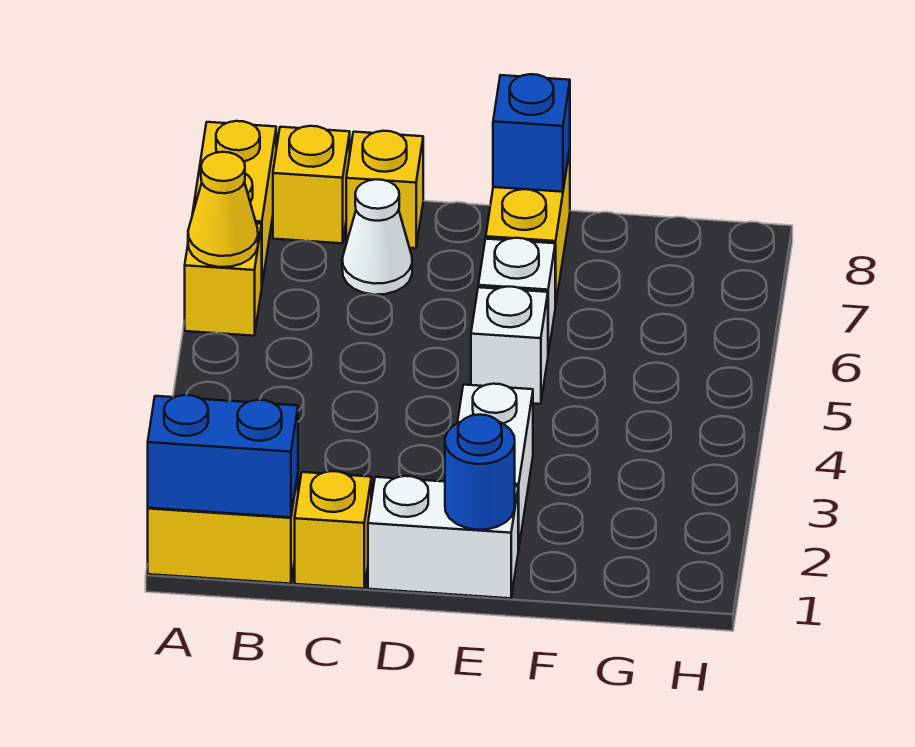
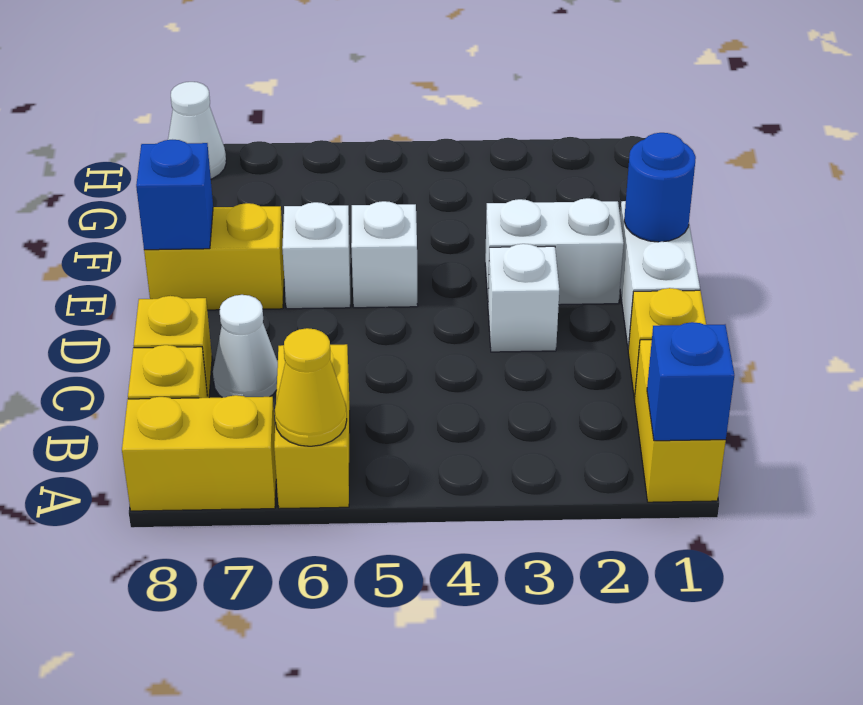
blue 1x2 brick [148,395,298,517] -> blue 1x1 brick [647,322,734,441]
yellow 1x1 brick [185,223,262,336] -> yellow 1x2 brick [274,344,350,509]
none -> white 1x1 brick [488,244,559,352]
none -> white 1x1 cone [168,82,226,179]

